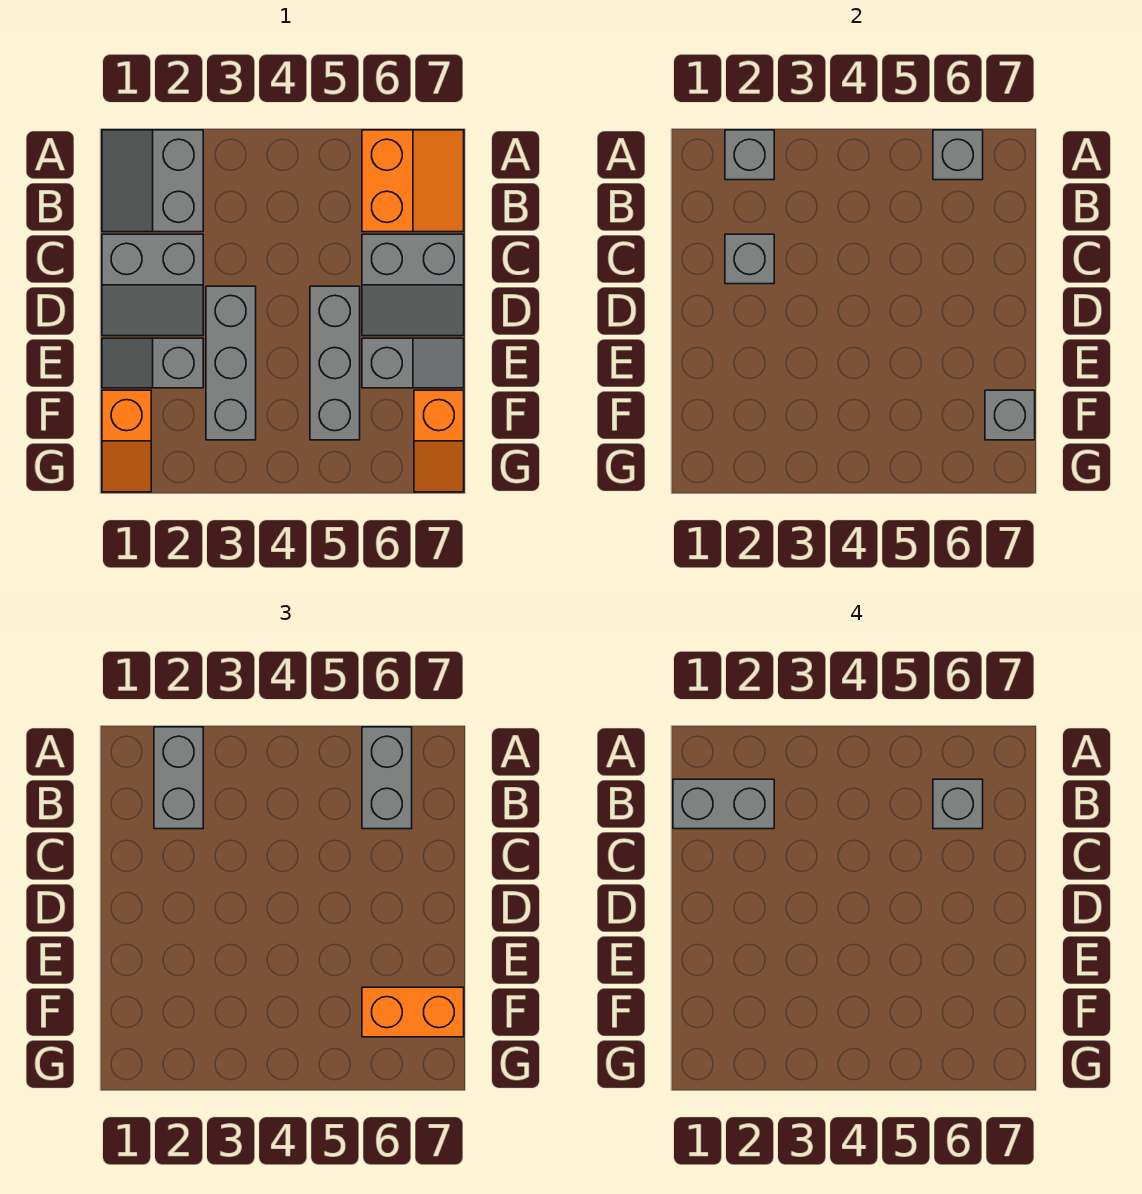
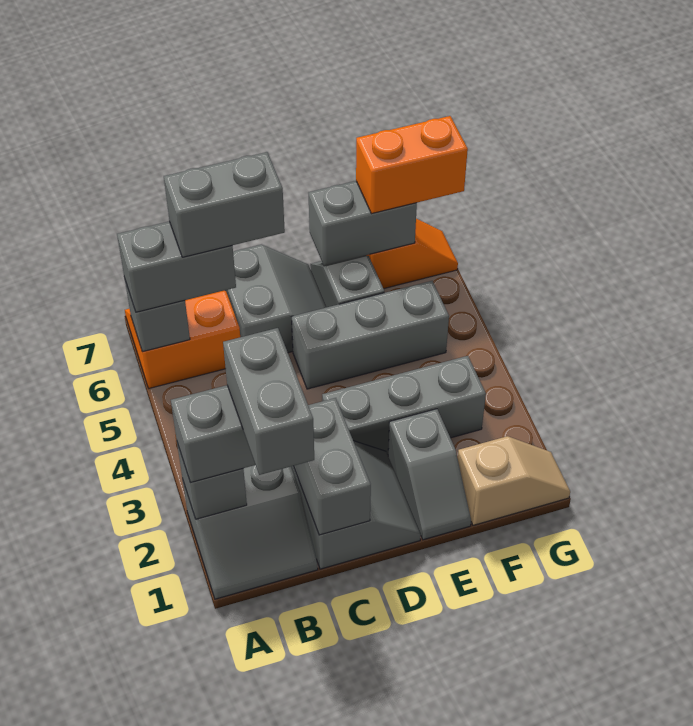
grey 1x1 brick [933,779,983,829] -> grey 1x2 brick [164,152,285,257]
grey 1x1 brick [725,234,774,284] -> grey 1x2 brick [294,398,371,535]
orange 1x2 slope [102,390,151,492] -> tan 1x2 slope [458,436,570,525]
orange 1x2 brick [362,987,464,1037] -> orange 1x2 brick turned to [356,116,468,214]
grey 1x1 brick [985,390,1035,440] -> grey 1x2 brick [309,181,417,266]

